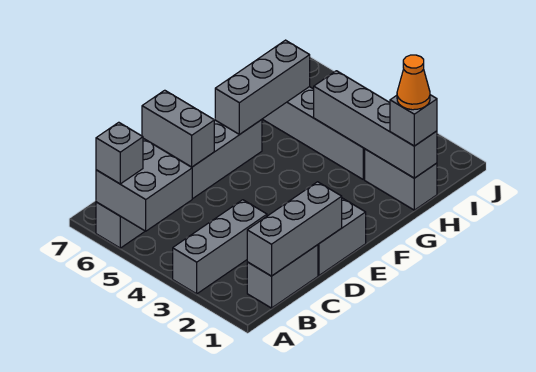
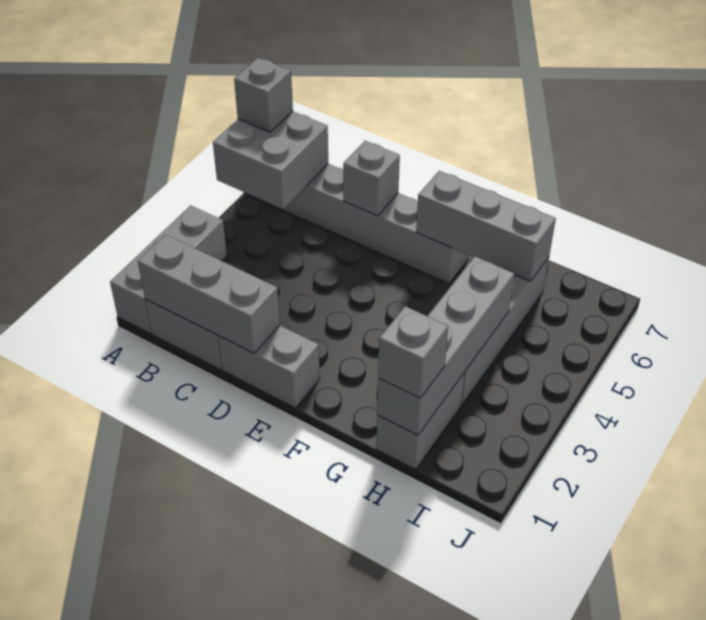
grey 1x3 brick [173,200,267,294] -> grey 1x3 brick turned to [110,205,227,333]
grey 1x2 brick [142,90,214,167] -> grey 1x1 brick [343,141,400,216]
orange 1x1 cone [397,55,430,110] -> none

